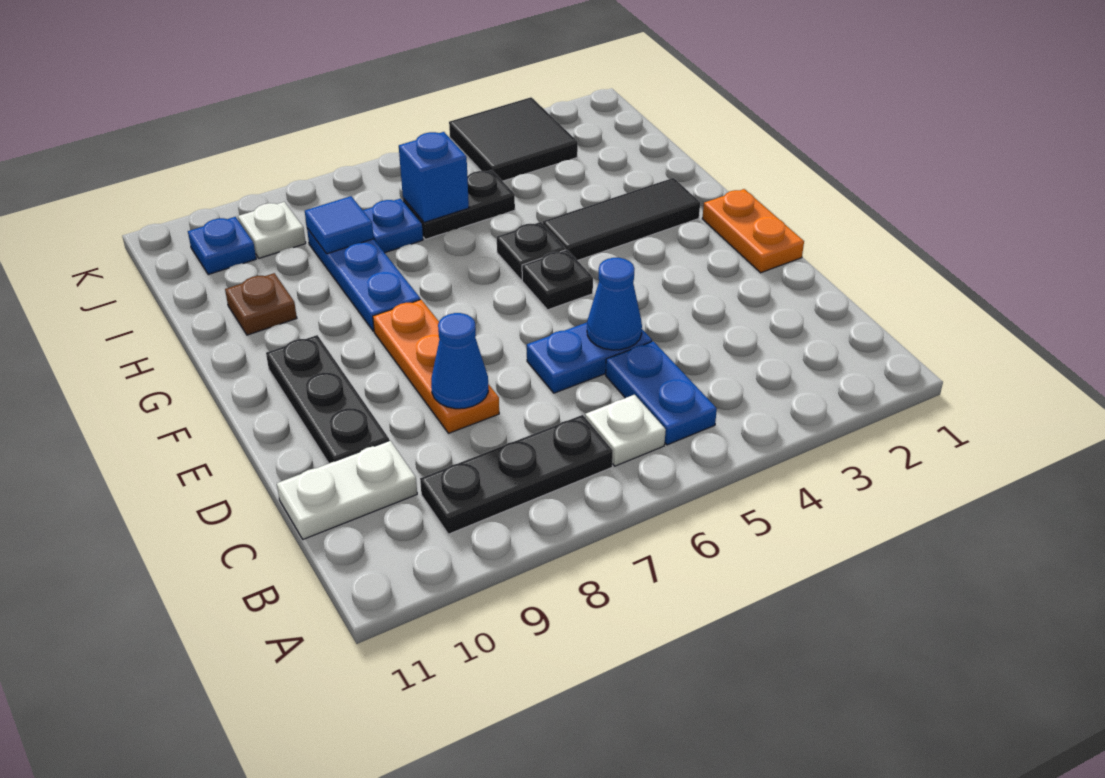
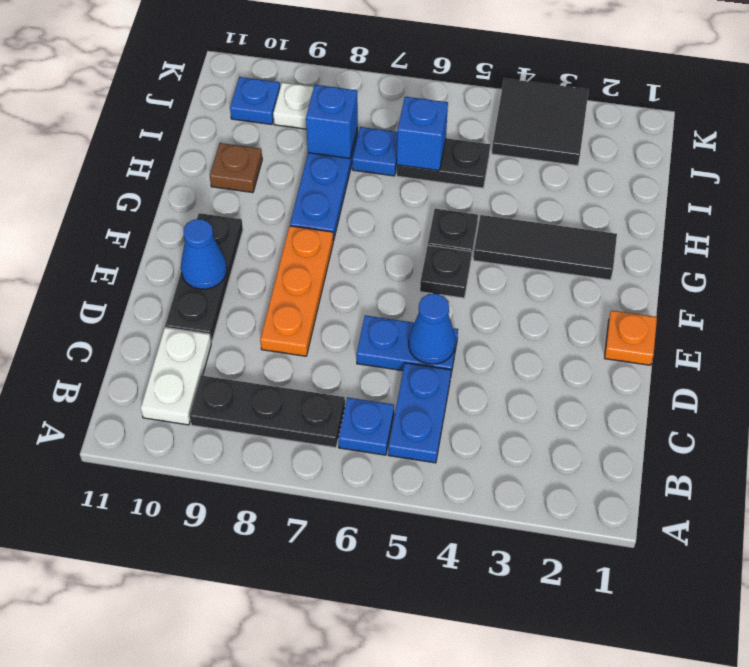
white 1x1 plate [585,395,666,466] -> blue 1x1 plate [338,397,394,455]
white 1x2 plate [277,440,417,539] -> white 1x2 plate turned to [141,327,211,425]
blue 1x1 cone [431,313,488,409] -> blue 1x1 cone moved to [181,219,227,289]
orange 1x2 plate [702,189,804,273] -> orange 1x1 plate [605,310,657,365]
blue 1x1 tile [305,196,374,254] -> blue 1x1 brick [306,85,358,158]

